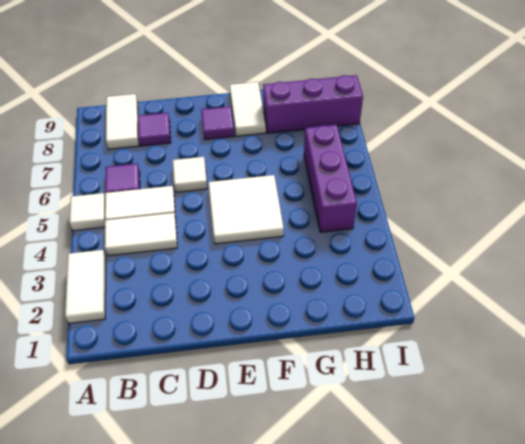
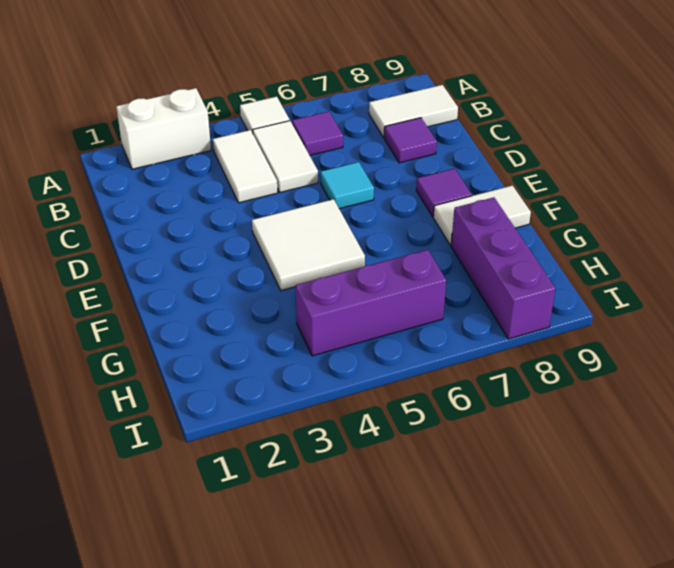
white 1x2 tile [65,250,106,323] -> white 1x2 brick [116,88,211,169]
white 1x1 tile [173,157,208,192] -> cyan 1x1 tile [321,162,374,209]

